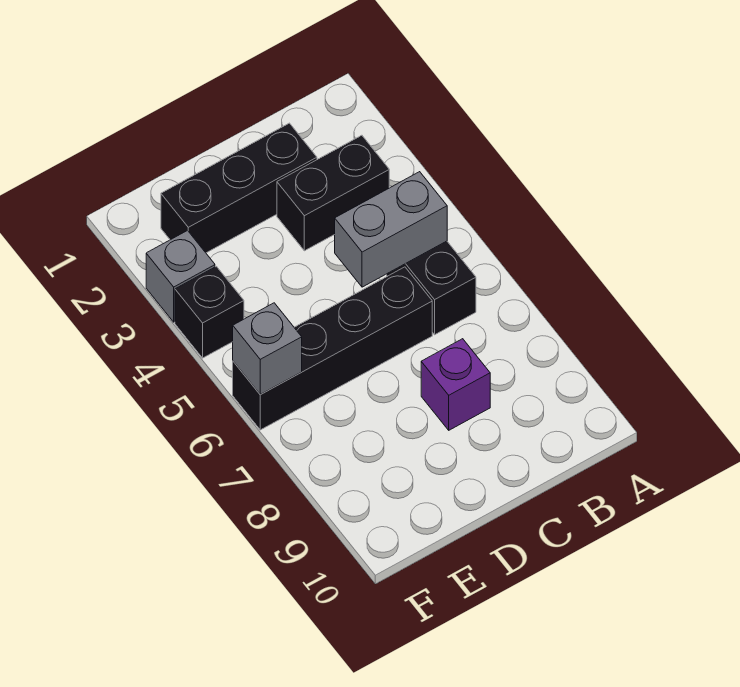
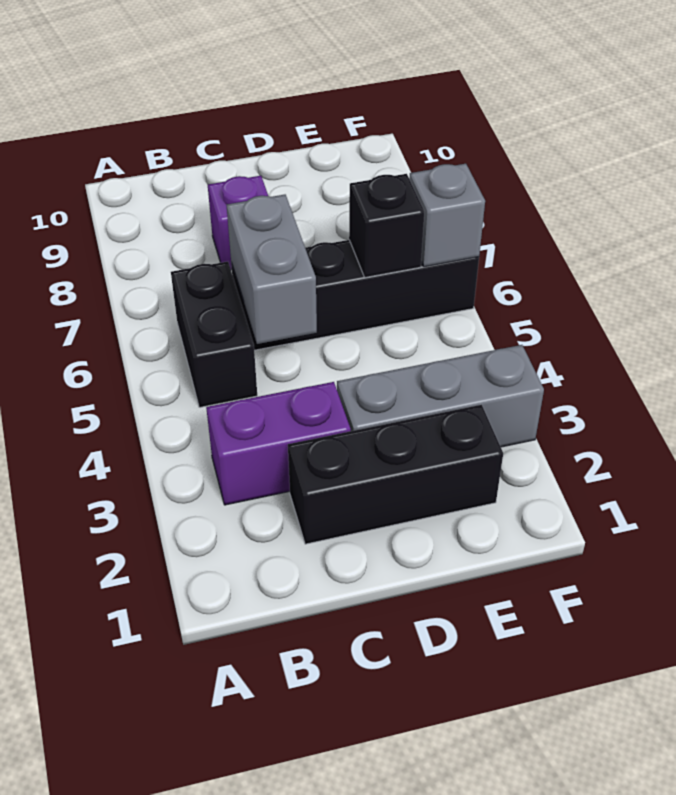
black 1x2 brick [277,135,389,251] -> purple 1x2 brick [206,382,351,505]
grey 1x2 brick [335,172,447,287] -> grey 1x2 brick turned to [226,195,317,344]
grey 1x1 brick [146,231,215,322] -> grey 1x3 brick [337,345,544,447]
black 1x1 brick [175,267,244,358] -> black 1x1 brick moved to [349,174,424,277]

